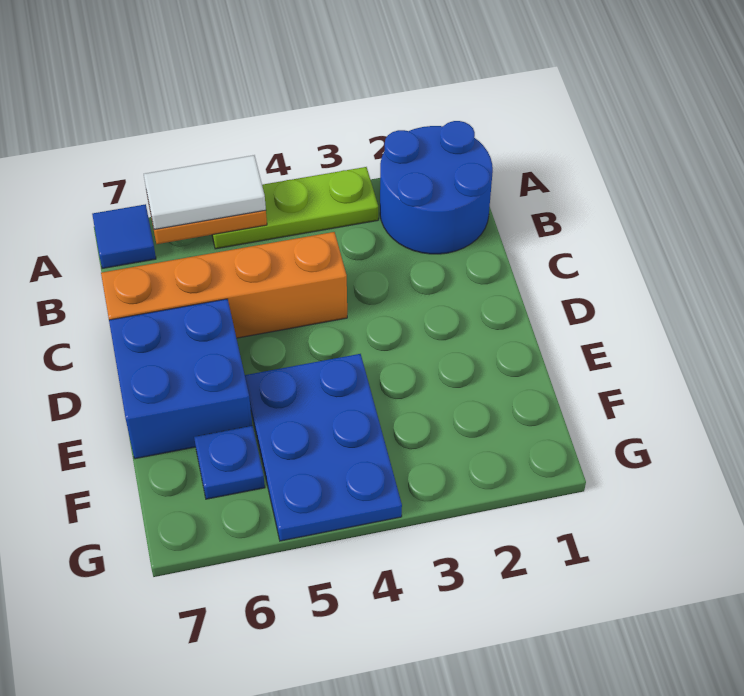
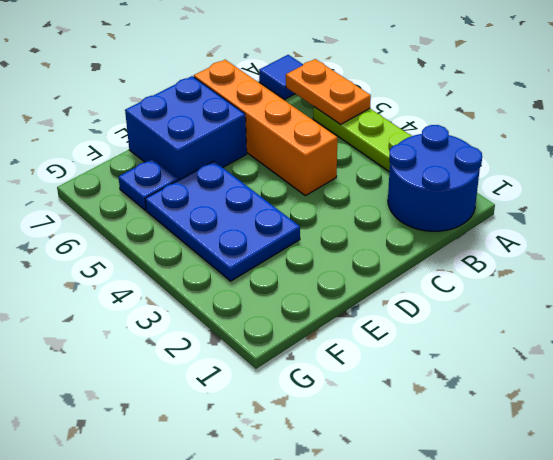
white 1x2 tile [144,155,266,229] -> none
blue 2x3 plate [245,354,402,541] -> blue 2x3 plate turned to [145,161,300,281]

